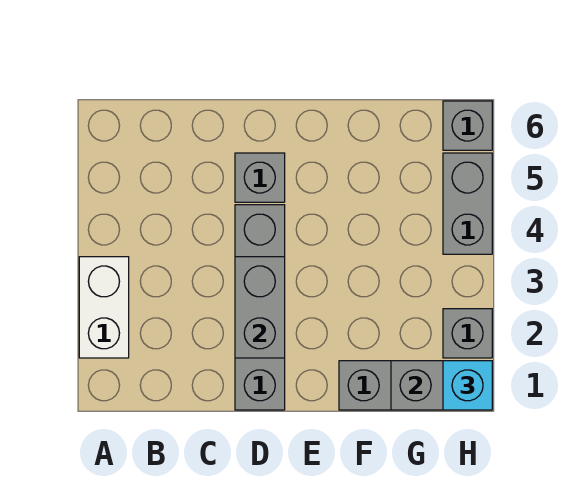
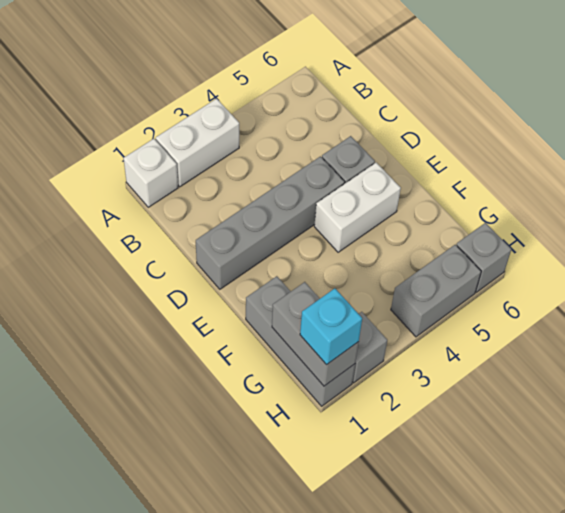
none -> white 1x1 brick [124,139,178,207]
grey 1x2 brick [235,257,285,358] -> none
none -> white 1x2 brick [314,163,401,252]

